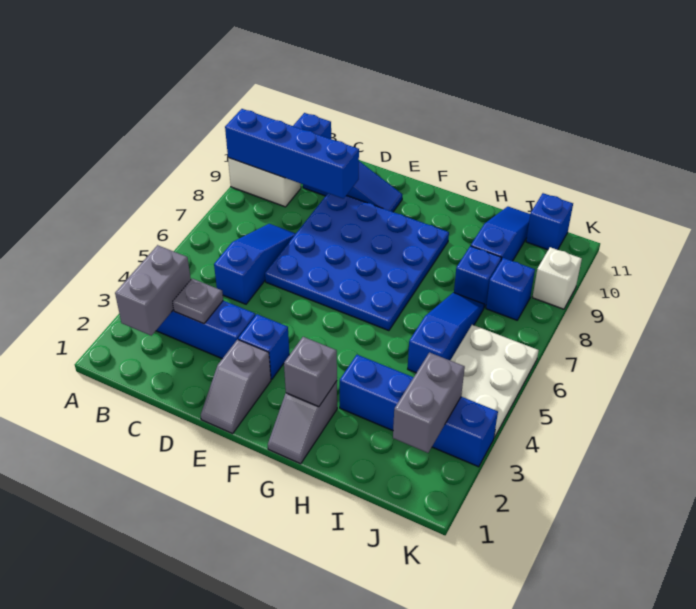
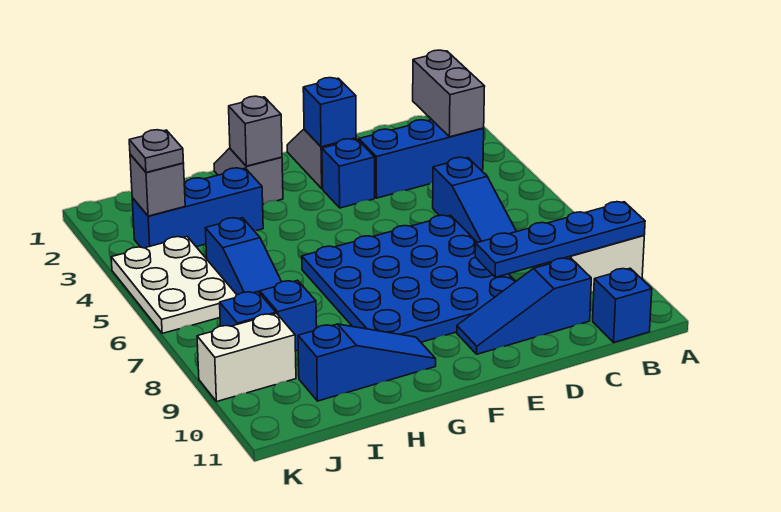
blue 1x4 brick [225,109,359,199] -> blue 1x4 plate [475,202,645,277]
grey 1x1 plate [173,279,223,324] -> grey 1x1 plate moved to [129,130,184,172]
blue 1x4 brick [340,355,498,467] -> blue 1x3 brick [132,168,263,248]
blue 1x3 slope [471,207,530,261] -> blue 1x3 slope turned to [298,324,436,401]
grey 1x2 brick [393,353,465,453] -> grey 1x1 brick [130,154,185,216]
blue 1x1 brick [526,193,573,250] -> blue 1x1 brick moved to [303,78,356,147]
white 1x1 brick [532,247,582,309] -> white 1x2 brick [197,314,296,402]

